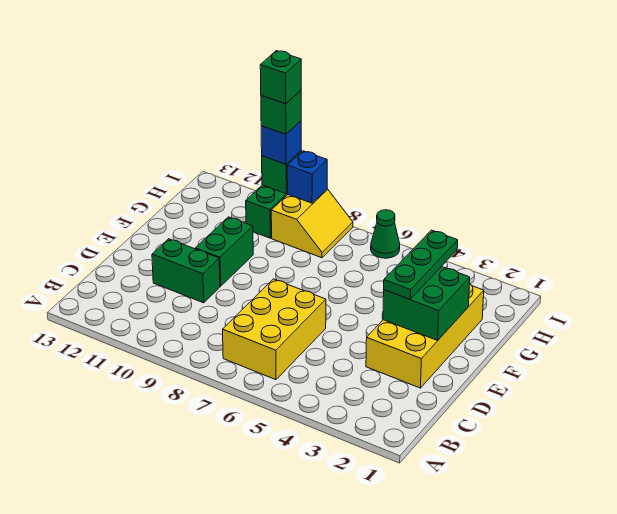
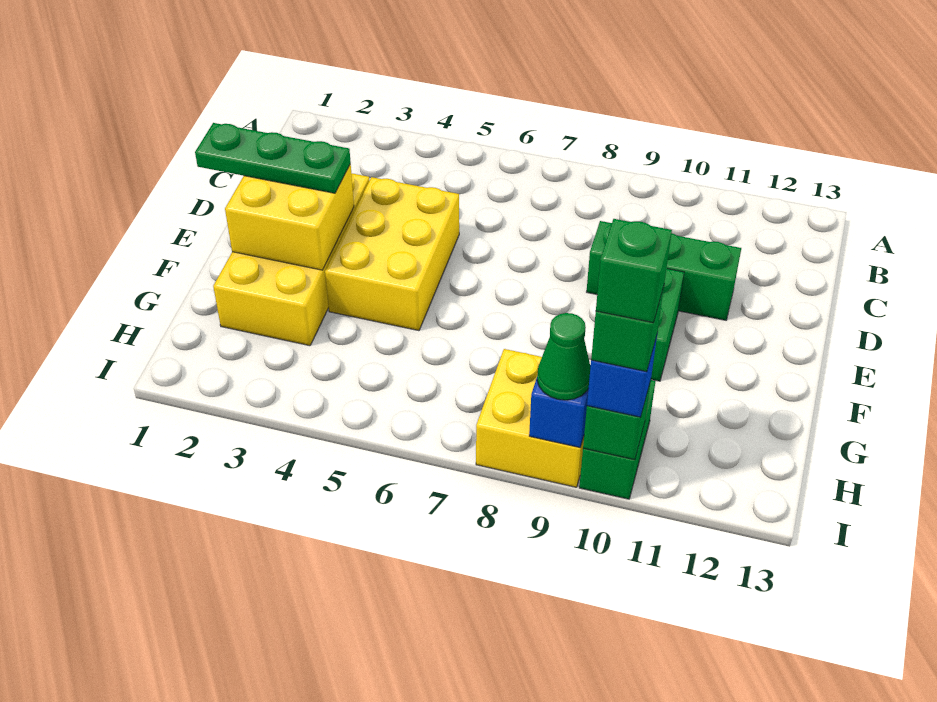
yellow 2x3 brick [223,279,326,380] -> yellow 2x3 brick moved to [325,177,459,331]
green 1x2 brick [152,239,220,303] -> green 1x3 brick [587,221,741,320]
green 2x2 brick [383,266,470,340] -> yellow 2x2 brick [225,164,354,270]
green 1x3 plate [384,230,458,299] -> green 1x3 plate turned to [195,123,351,193]
yellow 2x2 slope [271,189,353,258] -> yellow 2x2 brick [476,349,584,487]
green 1x1 cone [371,210,400,258] -> green 1x1 cone moved to [537,313,590,400]

